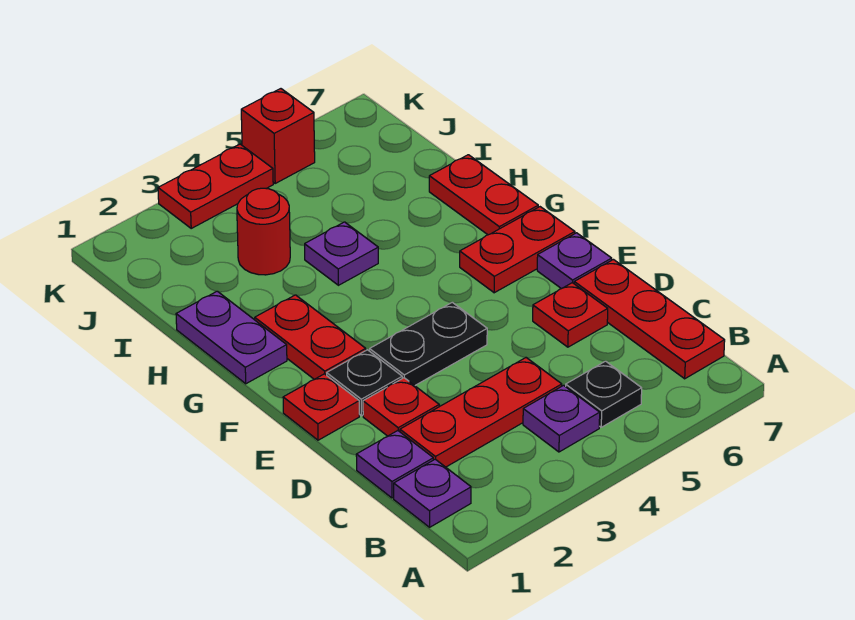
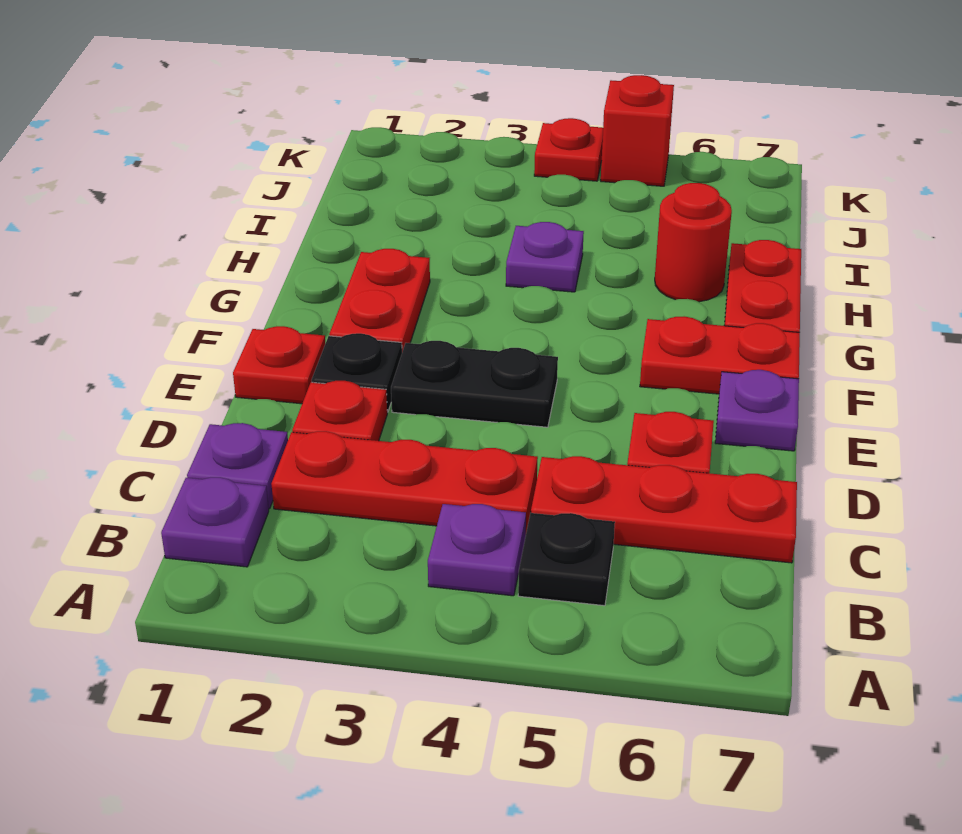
red 1x3 plate [574,260,725,379] -> red 1x3 plate turned to [531,456,797,563]
purple 1x2 plate [176,291,287,384] -> none
red 1x1 round brick [237,188,290,275] -> red 1x1 round brick moved to [655,183,732,302]
red 1x2 plate [158,144,273,228] -> red 1x1 plate [534,118,603,181]

